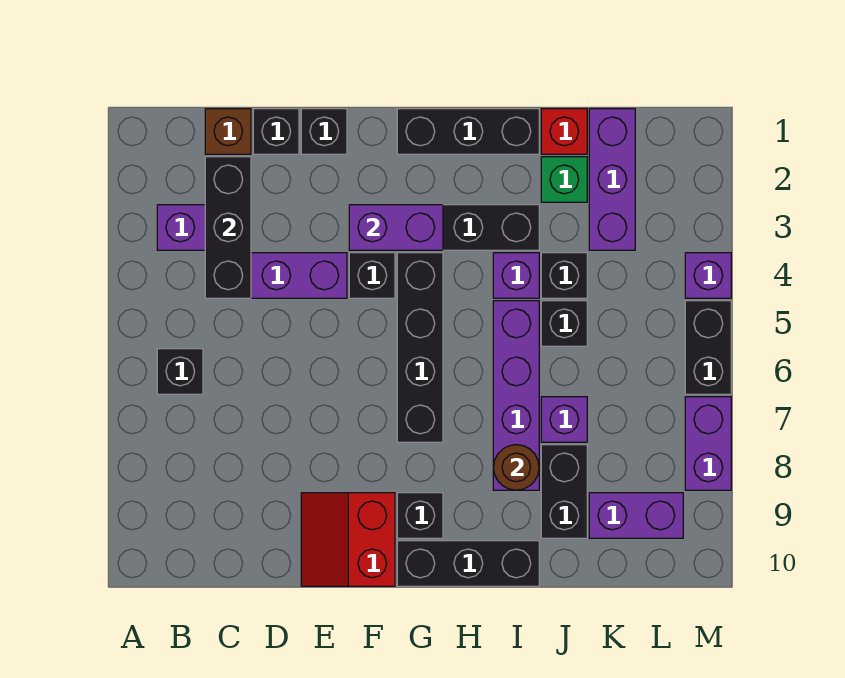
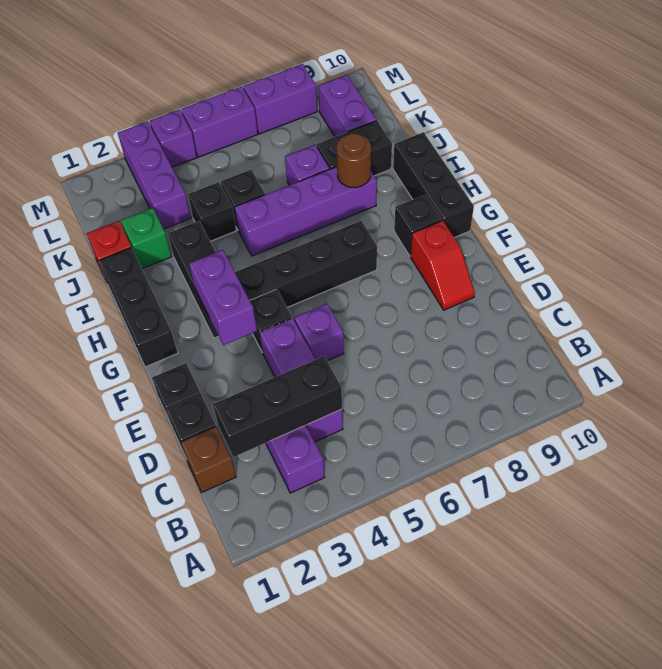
black 1x1 brick [157,349,203,394] -> none
red 2x2 slope [301,493,395,586] -> red 1x2 slope [411,221,475,310]
purple 1x1 brick [493,253,539,298] -> purple 1x1 brick moved to [295,304,344,361]
purple 1x3 brick [589,109,635,250] -> purple 1x3 brick turned to [118,121,191,229]
black 1x2 brick [685,301,731,394] -> purple 1x2 brick [181,87,258,157]

